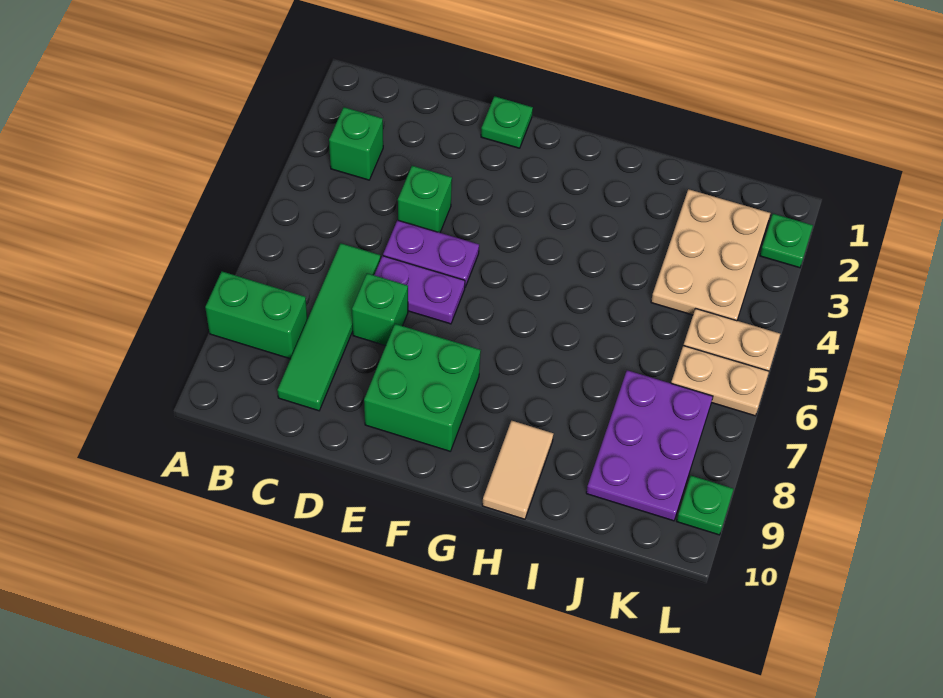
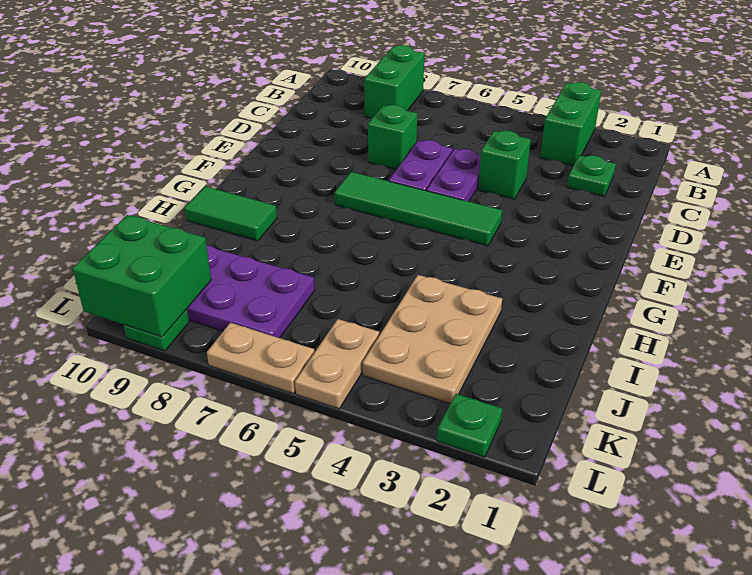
green 1x1 brick [329,107,383,180] -> green 1x2 brick [540,82,601,166]
green 1x4 tile [277,243,380,411] -> green 1x4 tile moved to [335,172,502,246]
green 1x1 plate [481,96,533,148] -> green 1x1 plate moved to [567,155,616,196]
green 2x2 brick [364,324,481,451] -> green 2x2 brick moved to [73,215,211,337]
tan 1x2 tile [482,421,553,519] -> green 1x2 tile [185,186,277,241]
tan 2x3 plate [651,189,770,321] -> tan 2x3 plate turned to [363,275,502,404]
tan 1x2 plate [671,346,769,416] -> tan 1x2 plate turned to [207,323,315,394]

